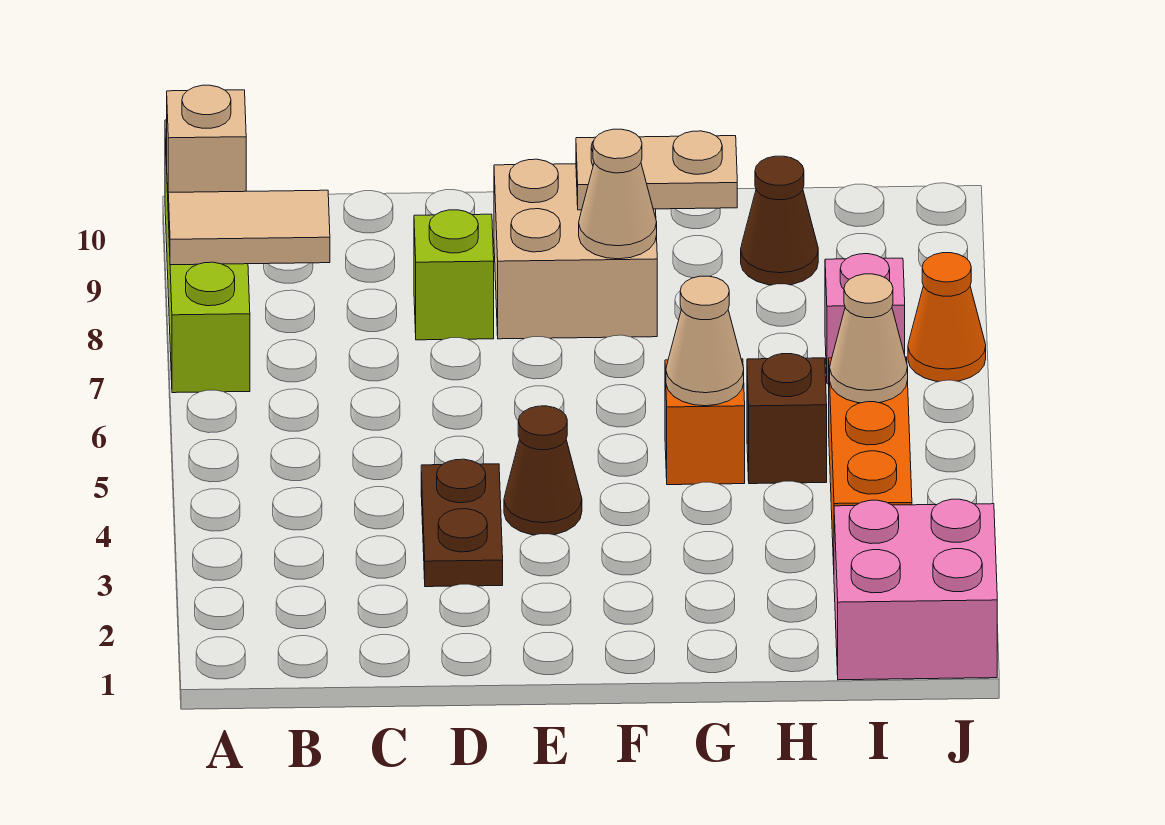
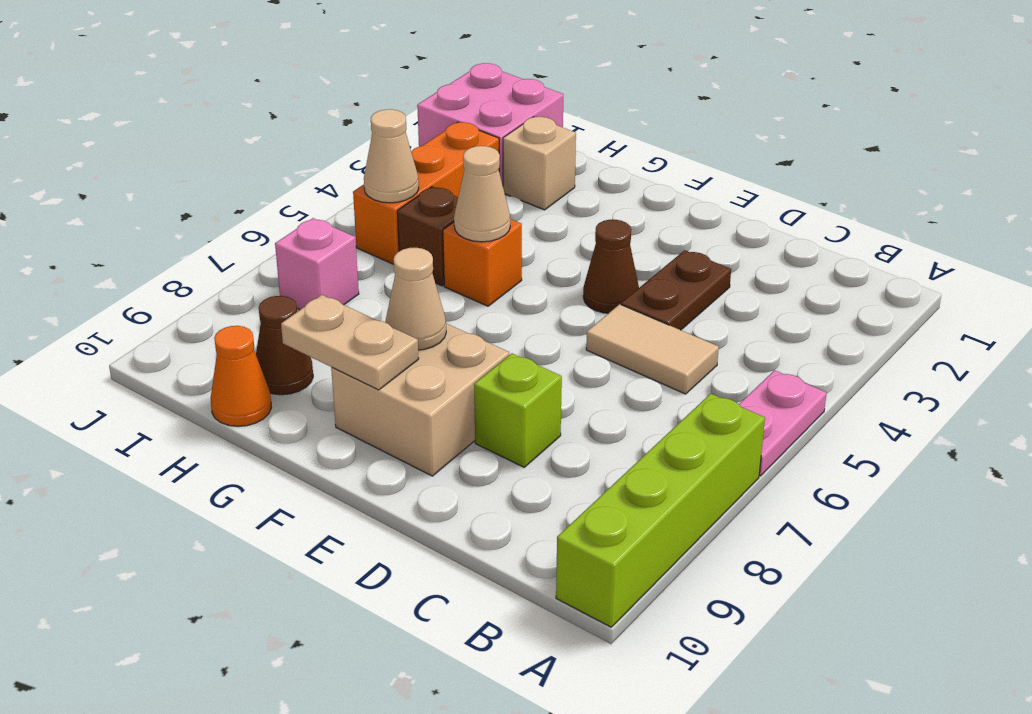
none -> pink 1x2 plate [739,370,827,476]
tan 1x2 tile [168,190,330,265] -> tan 1x2 tile moved to [586,304,719,394]
tan 1x1 brick [167,85,246,192] -> tan 1x1 brick moved to [503,117,576,210]
orange 1x1 cone [908,253,986,382] -> orange 1x1 cone moved to [211,326,271,427]

